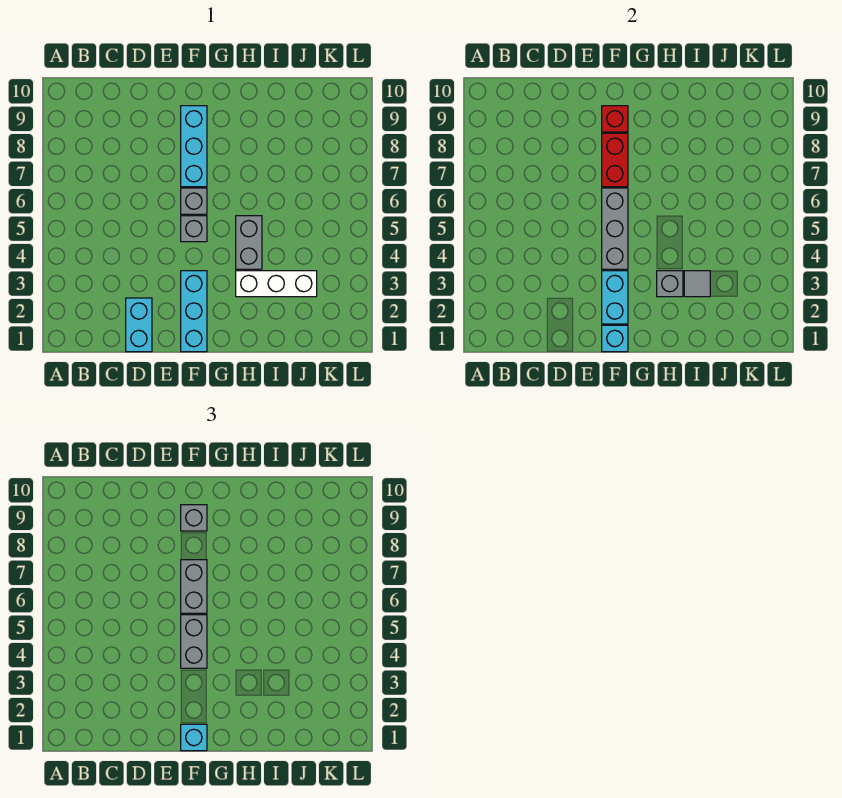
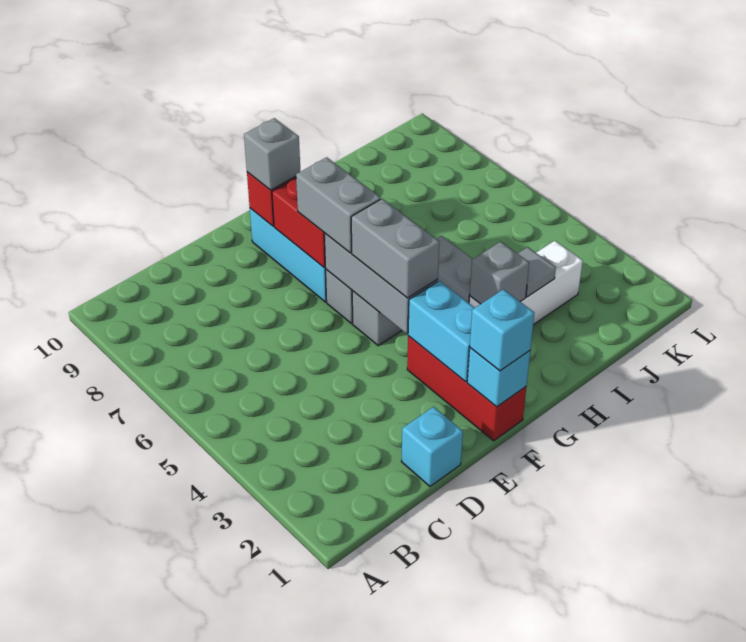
cyan 1x2 brick [126,298,152,352] -> cyan 1x1 brick [401,407,463,486]
cyan 1x3 brick [181,271,207,352] -> red 1x3 brick [407,336,526,441]

